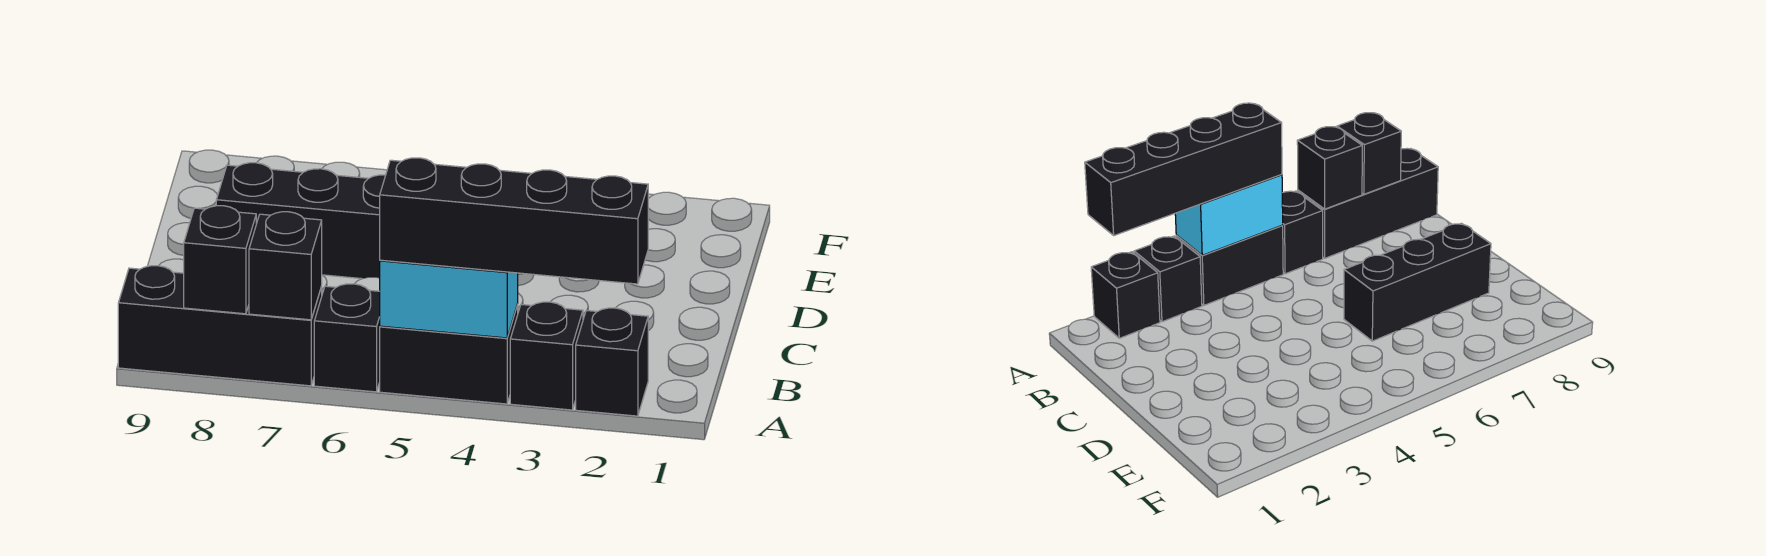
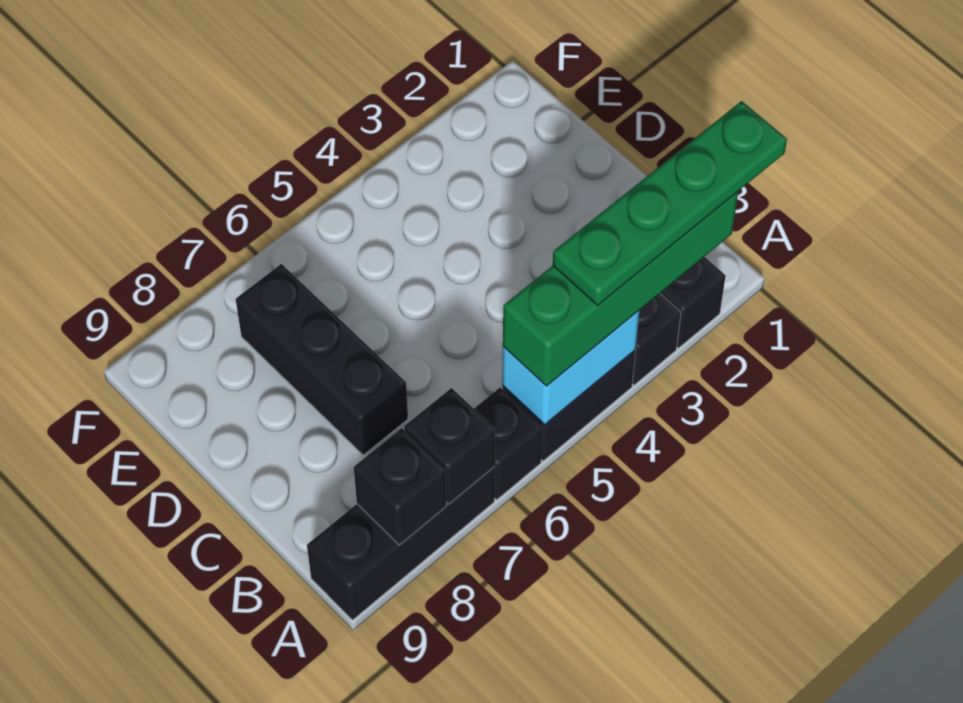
none -> green 1x4 plate [553,101,787,305]
black 1x4 brick [380,158,648,284] -> green 1x4 brick [503,192,738,386]
black 1x3 brick [216,163,386,279] -> black 1x3 brick turned to [236,264,408,455]

